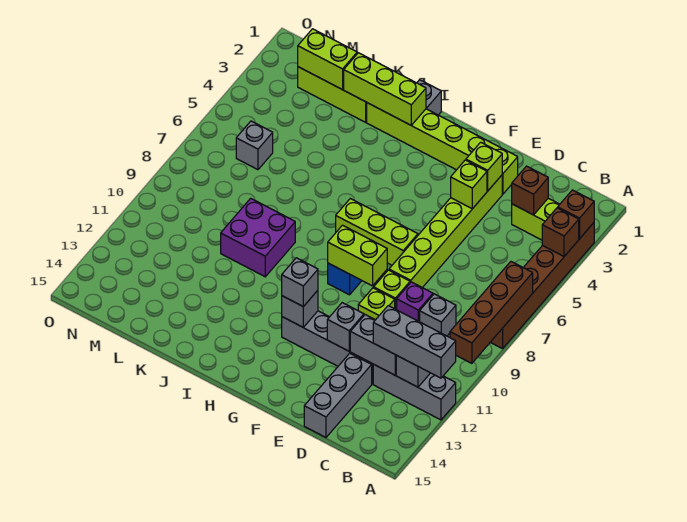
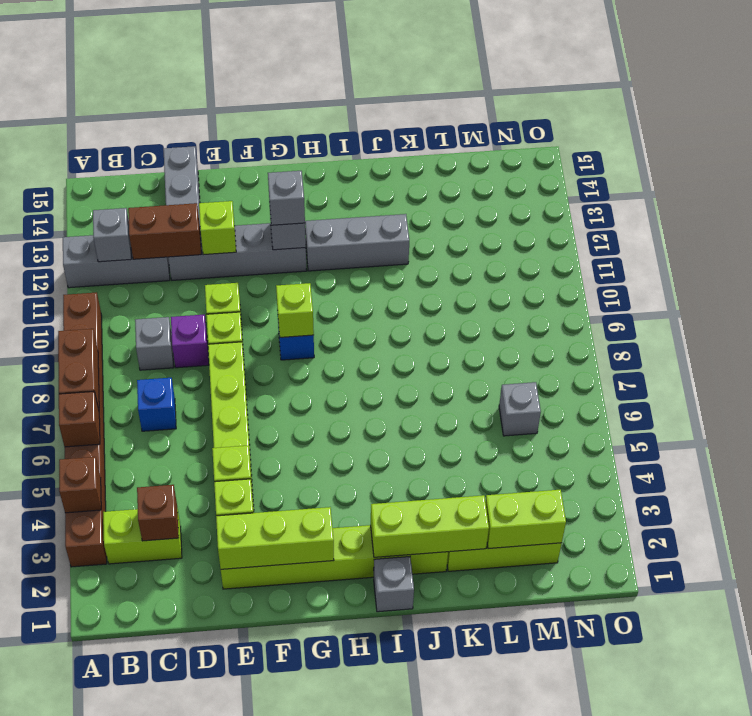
brown 1x6 brick [490,223,594,349] -> brown 1x8 brick [63,292,107,567]
brown 1x1 brick [558,190,594,239] -> brown 1x1 brick moved to [59,391,100,447]
brown 1x4 brick [450,262,533,363] -> brown 1x2 brick [58,329,99,409]
grey 1x3 brick [373,306,456,378] -> grey 1x3 brick moved to [305,214,409,271]
none -> blue 1x1 brick [137,378,176,431]
grey 1x2 brick [350,315,396,375] -> brown 1x2 brick [128,203,201,259]
grey 1x1 brick [327,303,364,351] -> lime 1x1 brick [199,201,236,255]
lime 1x3 brick [336,199,418,265] -> lime 1x3 brick moved to [216,507,334,569]
lime 1x2 brick [328,225,387,286] -> lime 1x1 brick [276,283,314,337]
purple 2x2 brick [221,198,295,277] -> none

